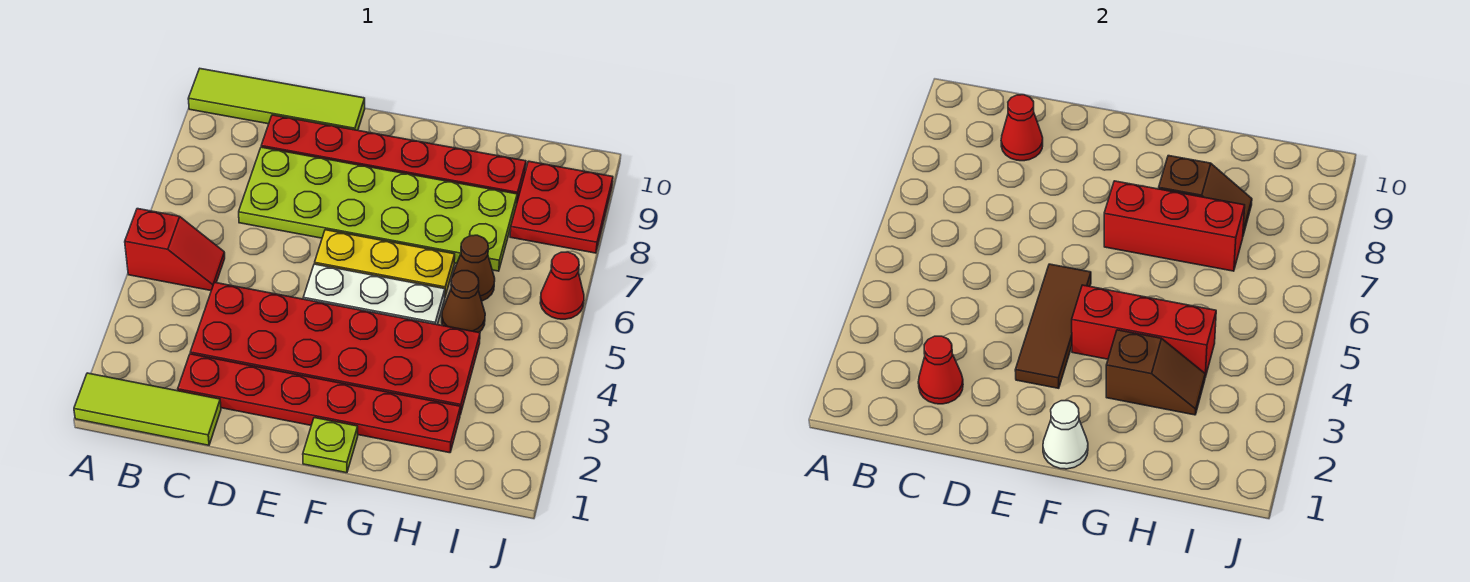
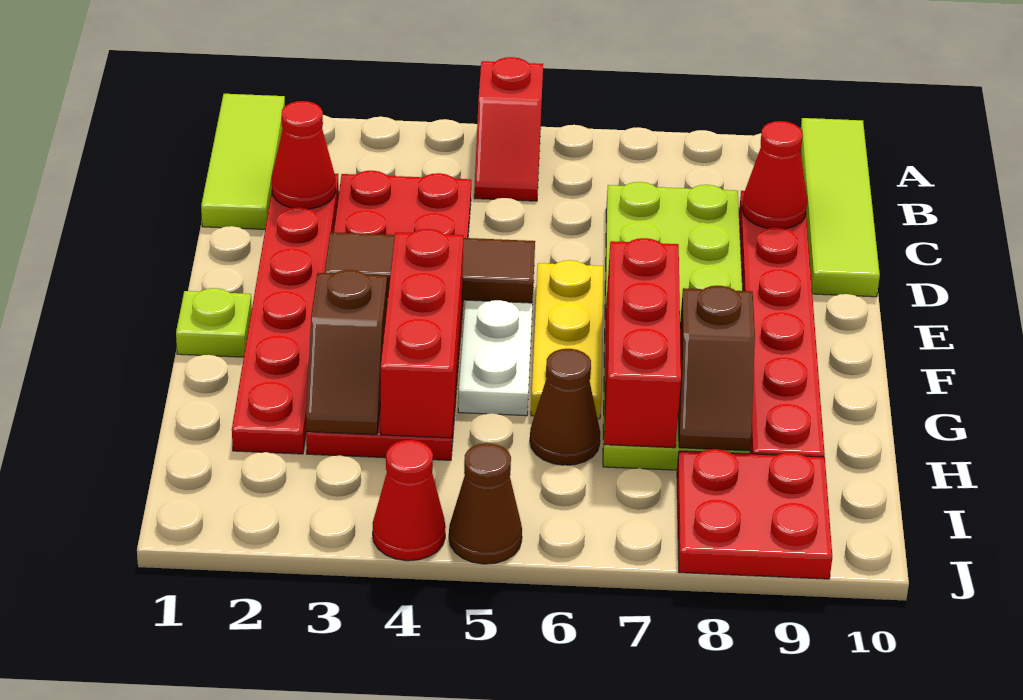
white 1x1 cone [1043,401,1088,469] -> none
brown 1x1 cone [442,271,485,332] -> brown 1x1 cone moved to [449,443,522,564]
red 1x1 cone [540,252,584,319] -> red 1x1 cone moved to [373,440,446,561]

